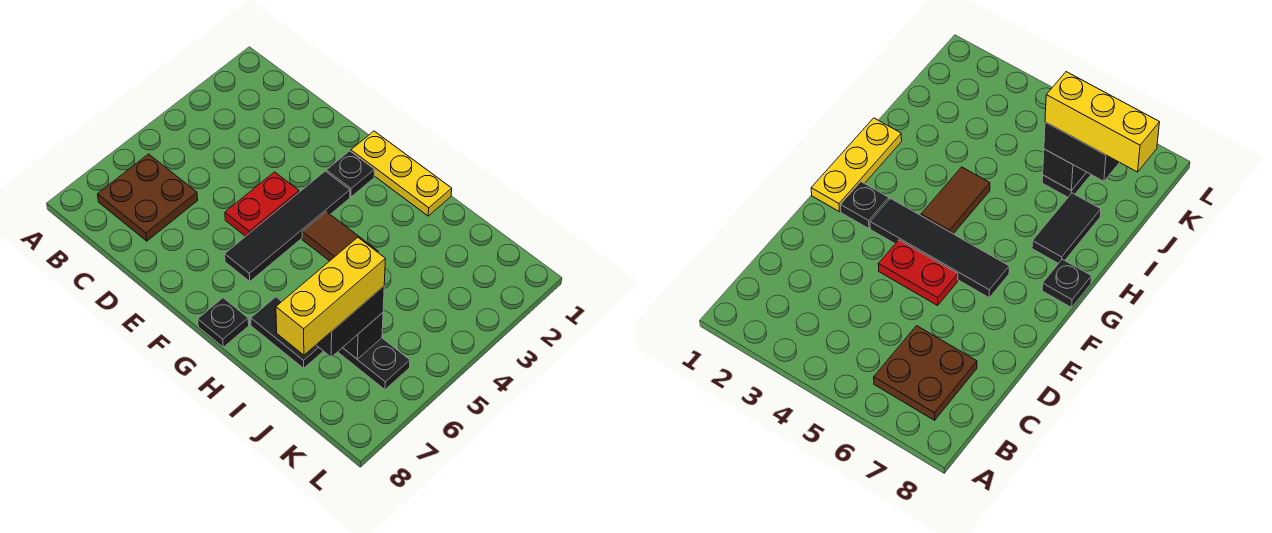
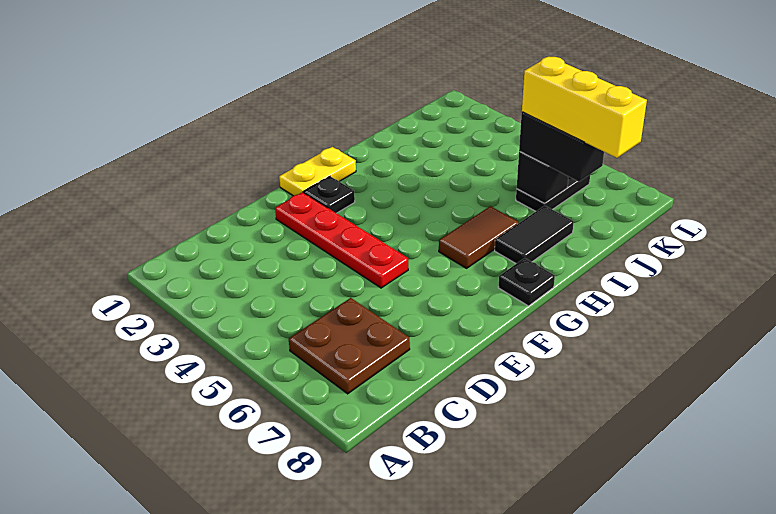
red 1x2 plate [225,172,299,236] -> red 1x4 plate [275,192,408,288]
yellow 1x3 plate [351,131,452,216] -> yellow 1x2 plate [279,147,356,196]
black 1x4 tile [225,171,350,281] -> none
brown 1x2 tile [302,212,378,261] -> brown 1x2 tile moved to [439,206,518,268]

